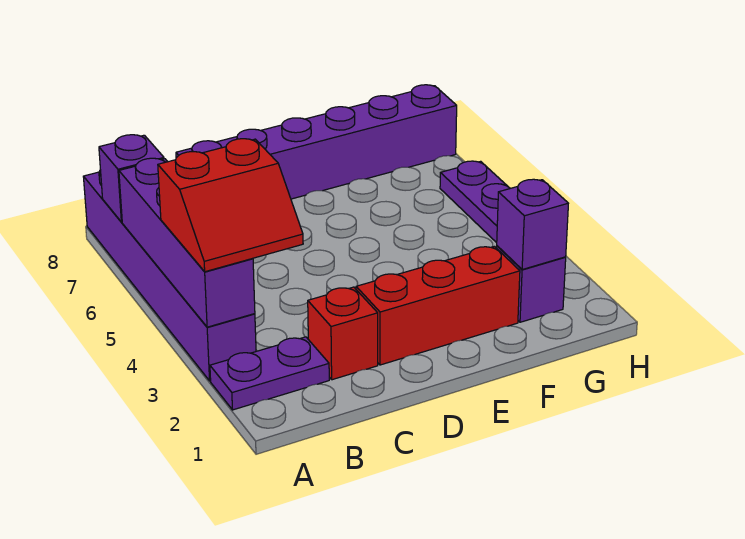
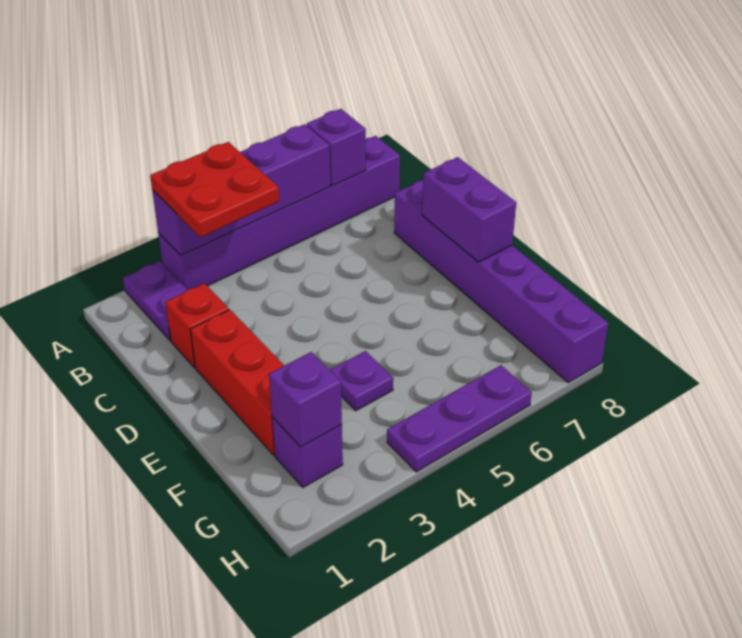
red 2x2 slope [158,139,303,272] -> red 2x2 plate [150,142,279,237]
none -> purple 1x2 brick [422,157,516,262]
none -> purple 1x1 plate [330,351,393,411]

